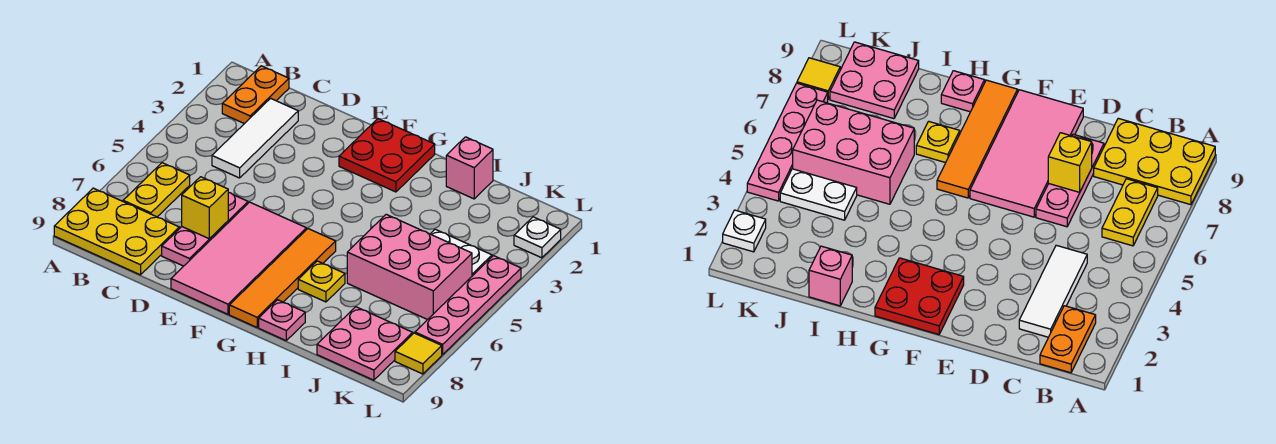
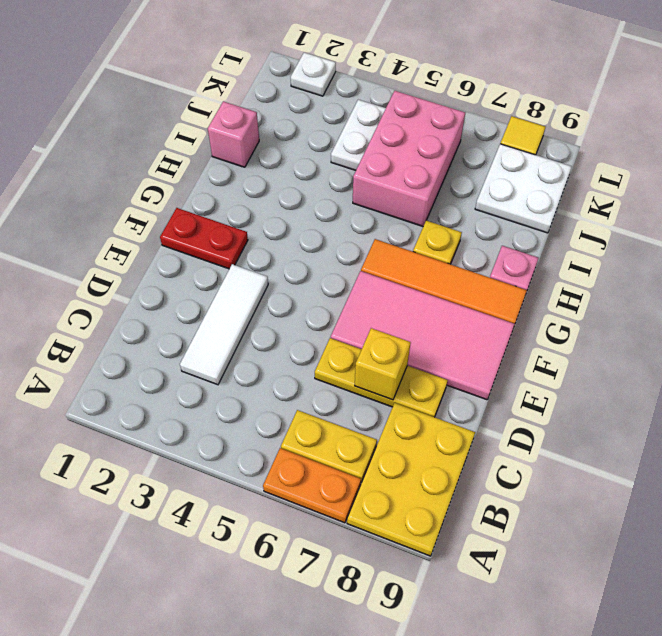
orange 1x2 plate [222,66,289,124] -> orange 1x2 plate moved to [263,448,361,523]
white 1x3 tile [212,98,298,178] -> white 1x3 tile turned to [180,264,268,385]
pink 1x3 plate [162,192,248,266] -> yellow 1x3 plate [315,338,448,417]
red 2x2 plate [339,119,435,192] -> red 1x2 plate [160,208,248,269]
pink 2x2 plate [317,307,413,380] -> white 2x2 plate [475,144,572,233]
pink 1x4 plate [415,256,521,355] -> none

